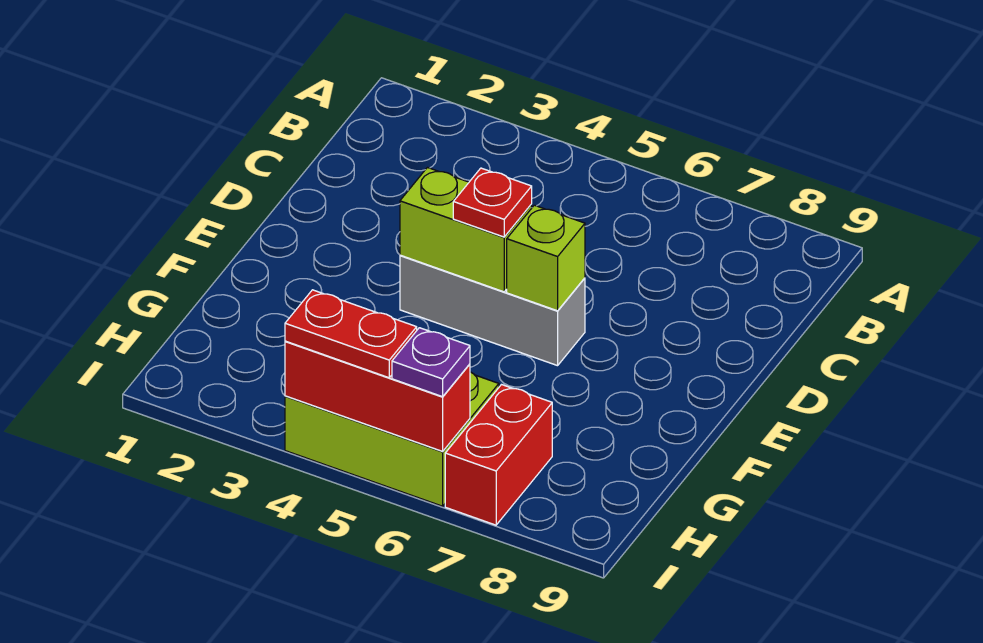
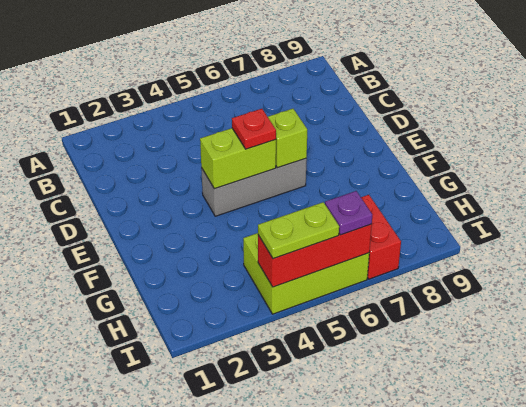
red 1x2 plate [285,290,417,378] -> lime 1x2 plate [258,202,339,259]

